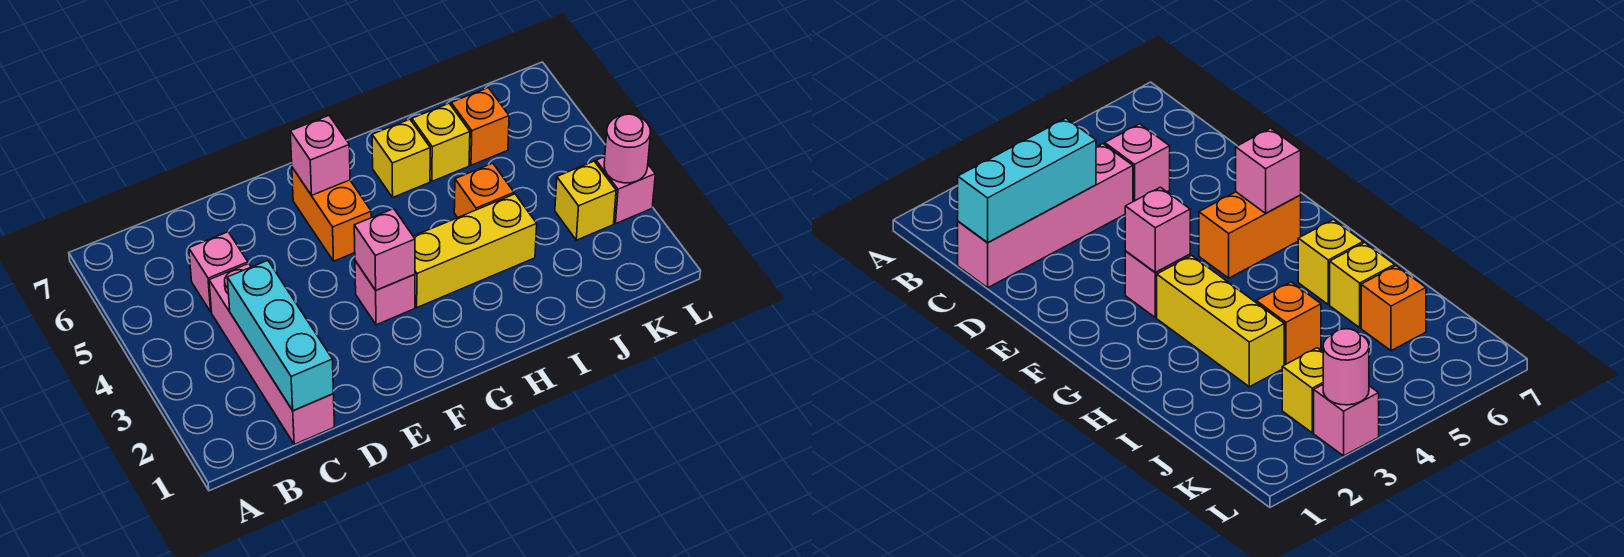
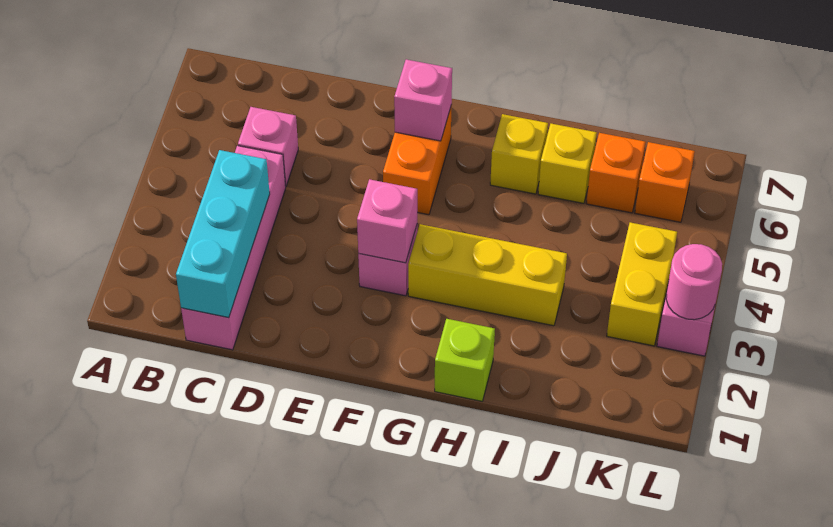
none -> lime 1x1 brick [435,319,495,401]
orange 1x1 brick [454,163,514,218] -> orange 1x1 brick moved to [635,142,695,222]
yellow 1x1 brick [555,161,616,240] -> yellow 1x2 brick [607,222,677,346]

